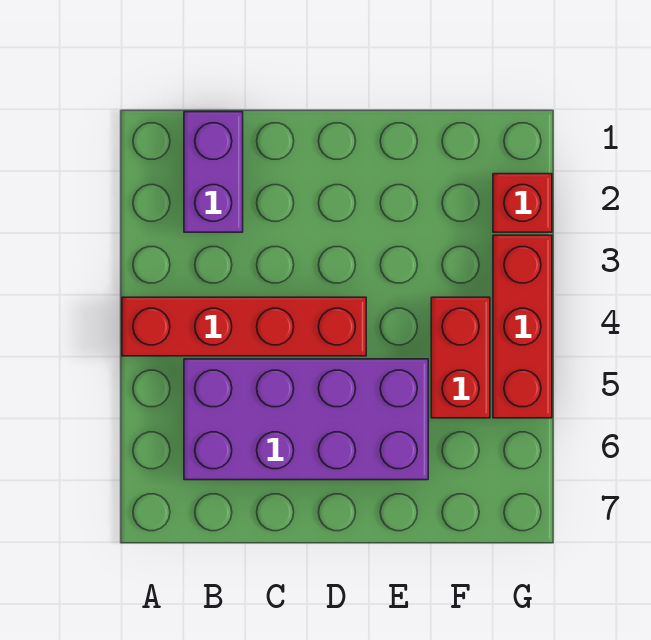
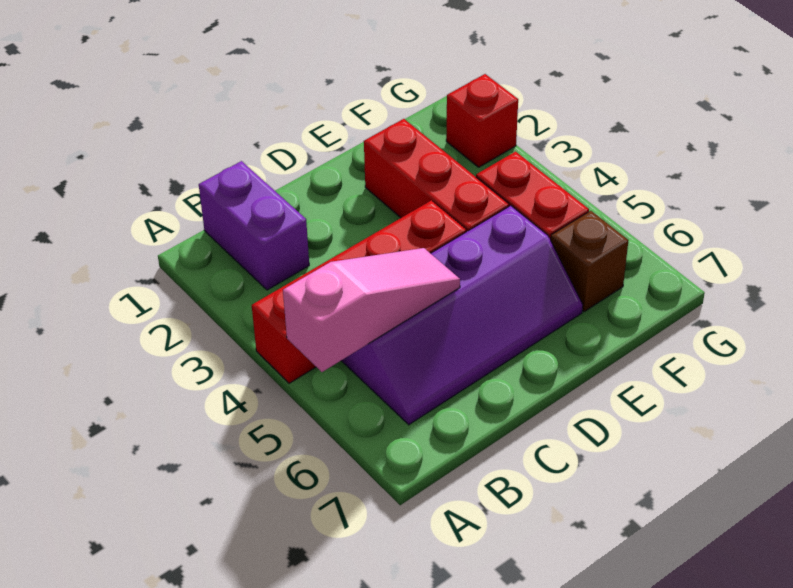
none -> pink 1x3 slope [283,248,460,372]
purple 2x4 brick [184,359,428,480] -> purple 2x4 slope [341,206,583,425]
none -> brown 1x1 brick [551,211,628,312]
red 1x3 brick [493,235,552,418] -> red 1x3 brick moved to [364,119,509,232]

